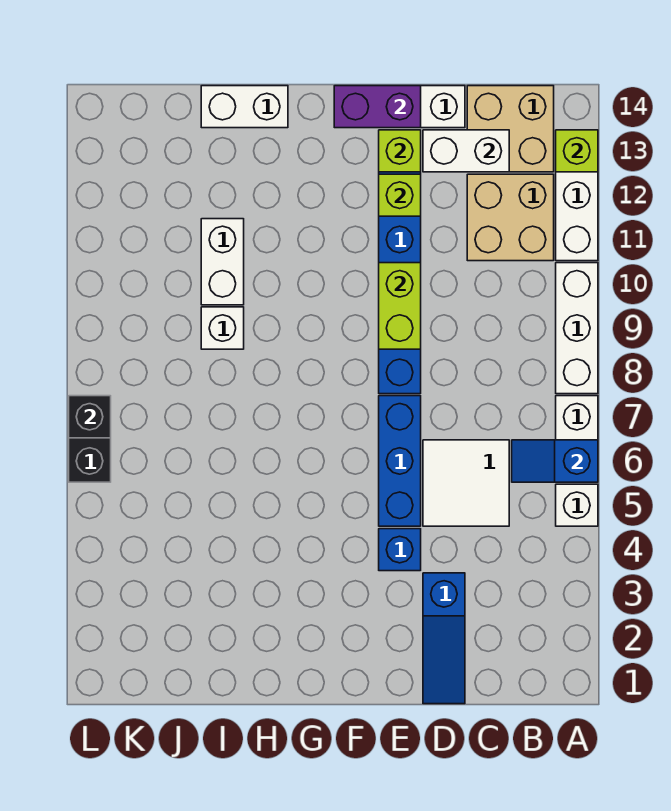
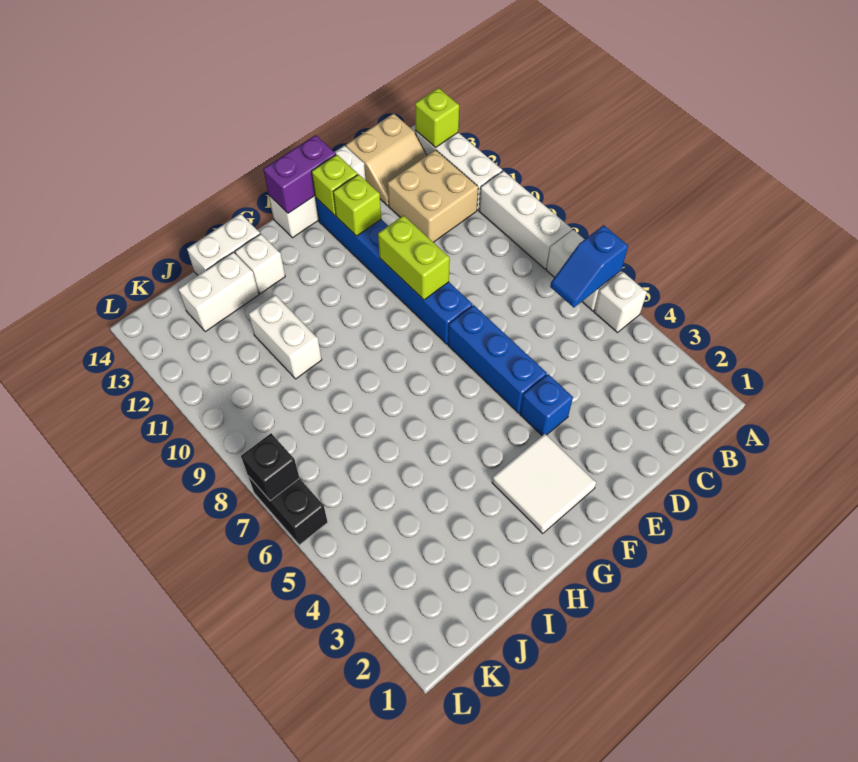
tan 2x2 brick [467,86,554,172] -> tan 2x2 slope [346,114,427,206]
white 2x2 tile [423,440,509,526] -> white 2x2 tile moved to [492,434,596,534]
white 1x2 brick [423,130,509,172] -> white 1x2 brick moved to [178,252,259,332]
blue 1x3 slope [423,573,465,704] -> none
white 1x1 brick [201,307,244,349] -> white 1x1 brick moved to [235,234,285,294]

